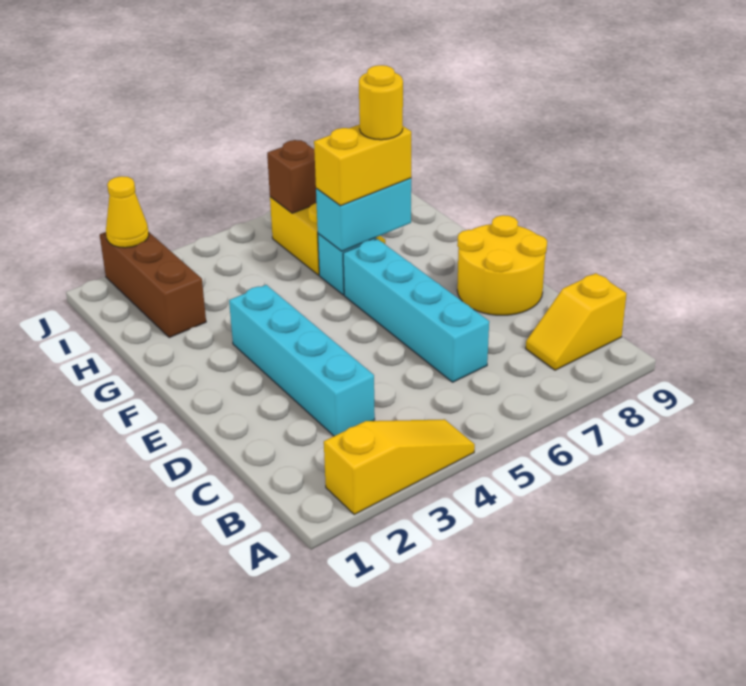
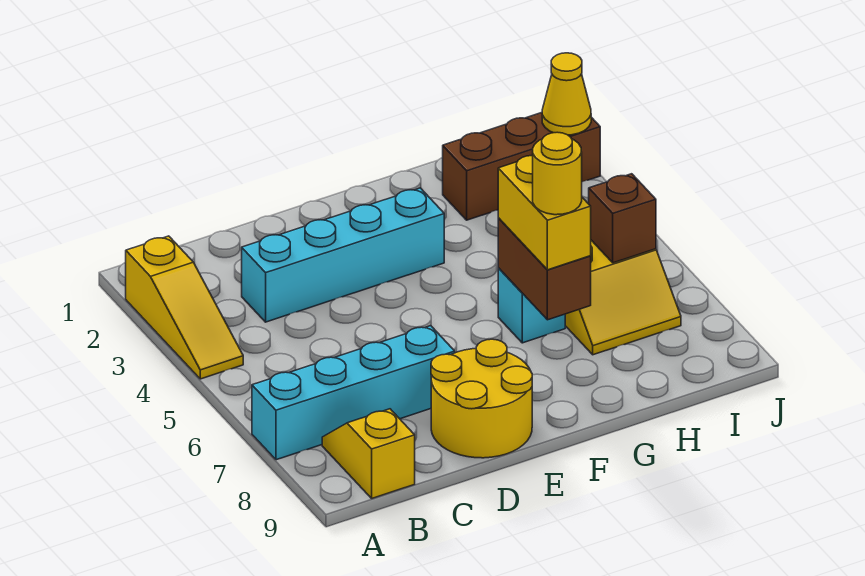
cyan 1x4 brick [343,239,489,382] -> cyan 1x4 brick moved to [252,326,455,460]
cyan 1x2 brick [316,178,411,251] -> brown 1x2 brick [498,218,591,320]

